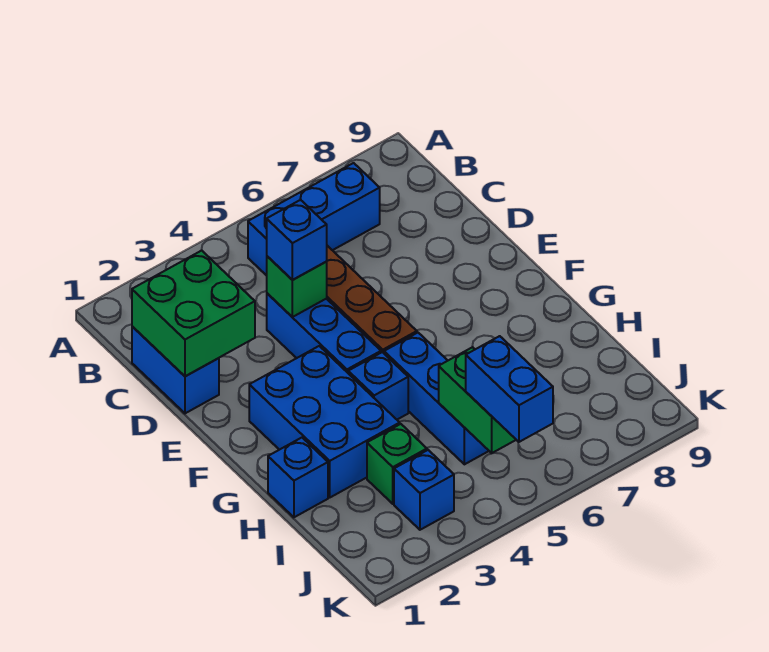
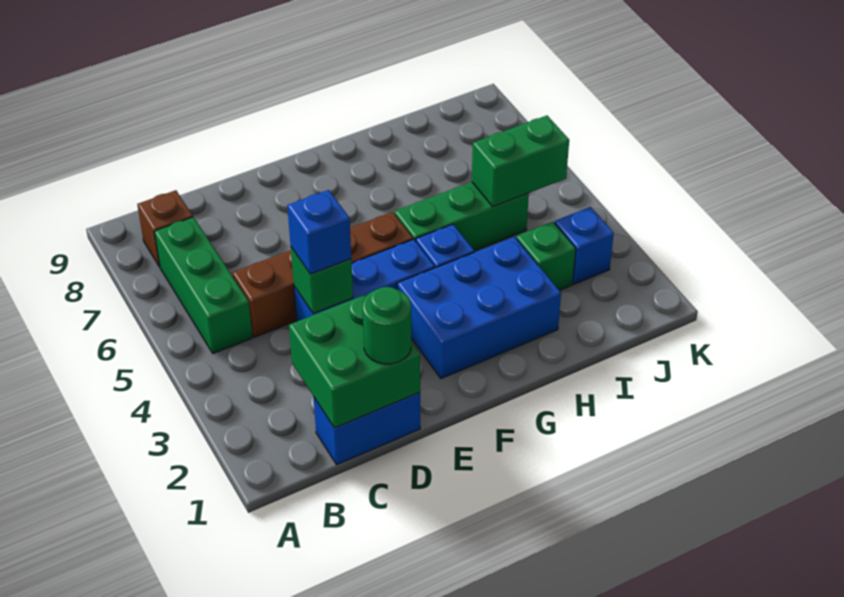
blue 1x3 brick [248,163,380,276] -> green 1x3 brick [154,217,253,354]
none -> brown 1x1 brick [137,190,193,267]
none -> green 1x1 round brick [363,287,411,364]
blue 1x3 brick [384,333,489,464] -> green 1x3 brick [395,182,529,251]
blue 1x1 brick [268,438,328,517] -> none
blue 1x2 brick [466,336,553,442] -> none

